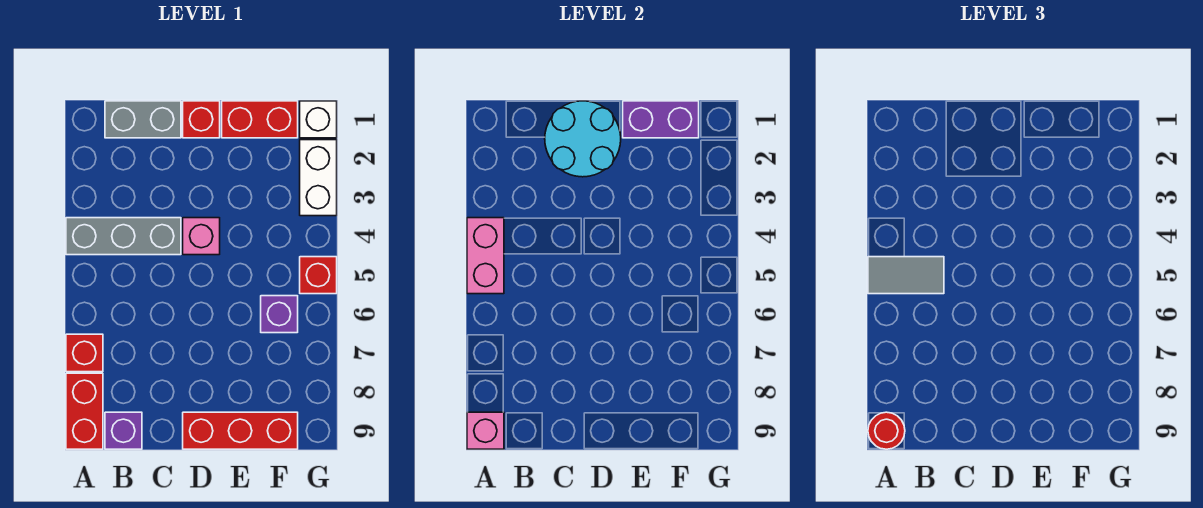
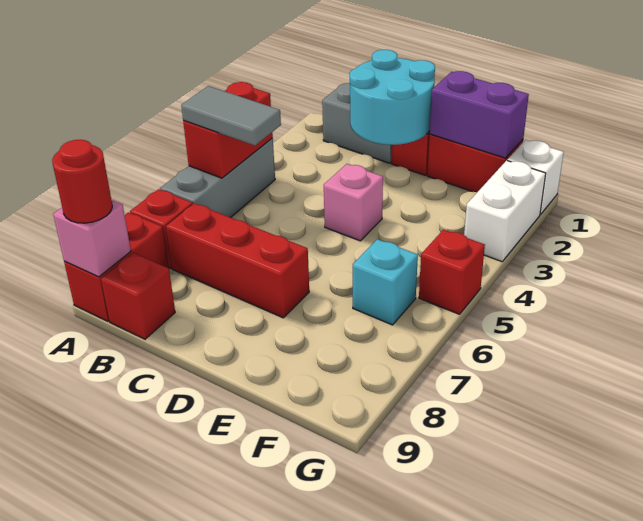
grey 1x3 brick [66,218,181,255] -> grey 1x3 brick turned to [160,138,275,218]
pink 1x2 brick [467,218,504,294] -> red 1x2 brick [183,82,273,178]
purple 1x1 brick [105,412,142,449] -> red 1x1 brick [101,253,175,339]
red 1x3 brick [183,412,298,449] -> red 1x3 brick moved to [166,203,309,318]
purple 1x1 brick [261,296,298,333] -> cyan 1x1 brick [353,239,418,325]

